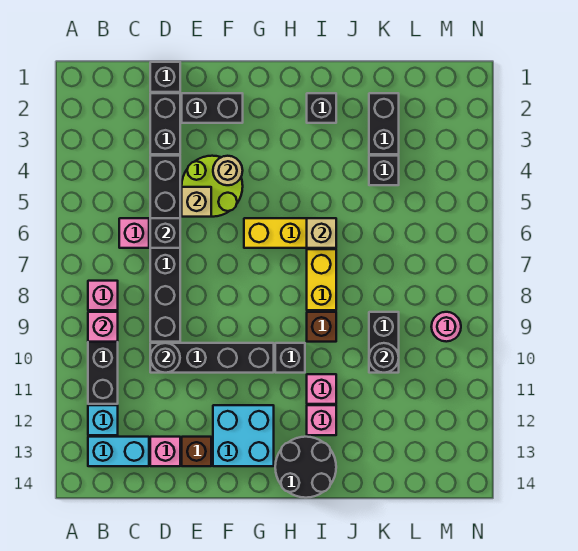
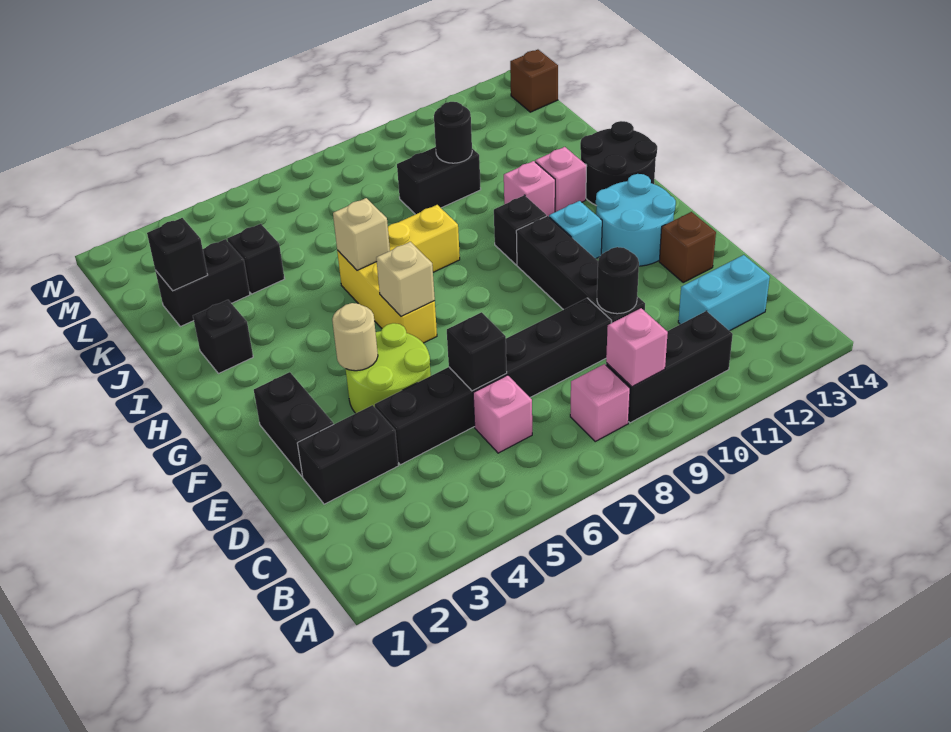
cyan 1x1 brick [88,405,118,435] -> cyan 1x1 brick moved to [549,201,602,259]
cyan 1x2 brick [88,437,149,466] -> cyan 1x2 brick turned to [678,255,770,331]
black 1x1 brick [150,62,180,92] -> black 1x1 brick moved to [147,218,208,291]
pink 1x1 brick [150,437,180,466] -> none
tan 1x1 brick [182,187,211,217] -> tan 1x1 brick moved to [376,242,435,317]
cyan 2x2 brick [213,405,274,466] -> cyan 2x2 round brick [596,174,676,266]
brown 1x1 brick [307,312,336,342] -> brown 1x1 brick moved to [510,50,558,112]
pink 1x1 round brick [431,312,461,342] -> none

